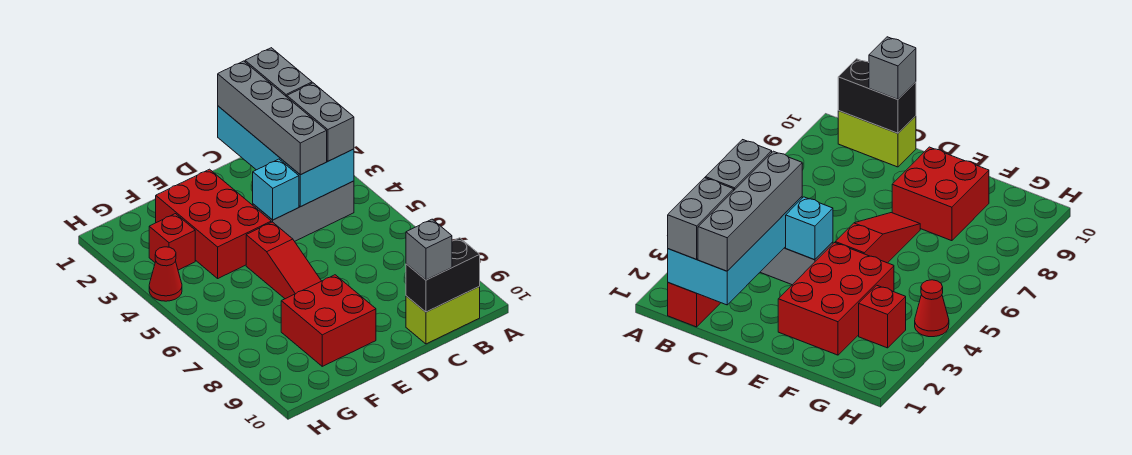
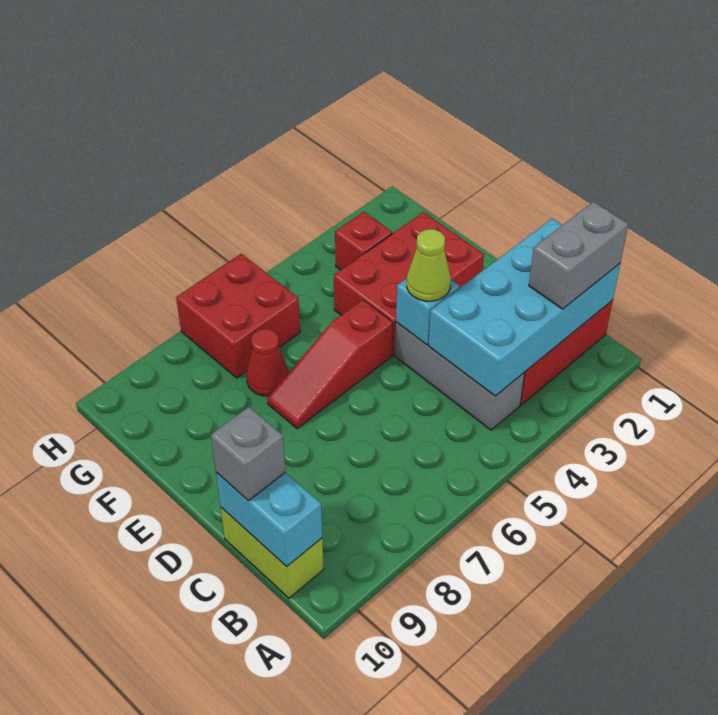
grey 1x2 brick [287,83,354,161] -> none
black 1x2 brick [406,238,480,312] -> cyan 1x2 brick [216,472,322,567]
grey 1x4 brick [218,61,327,175] -> none
none -> lime 1x1 cone [407,229,451,301]
red 2x2 brick [281,275,376,366] -> red 2x2 brick moved to [176,254,300,378]
red 1x1 cone [149,247,182,301] -> red 1x1 cone moved to [246,329,289,396]

